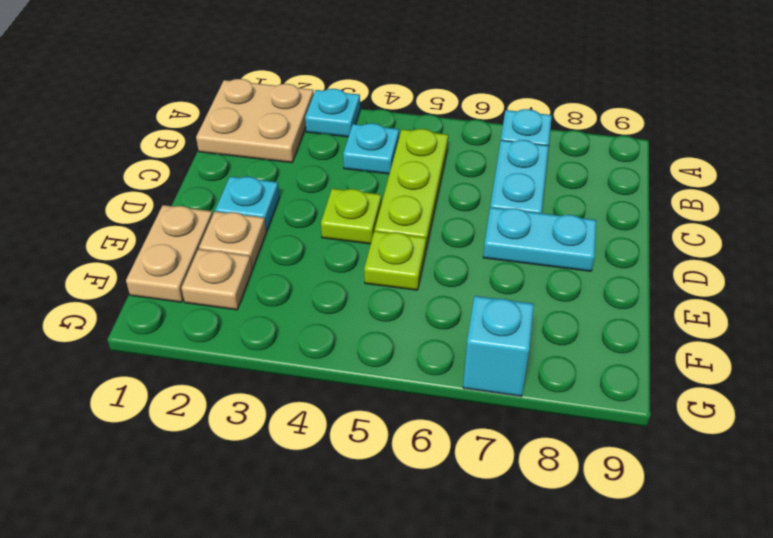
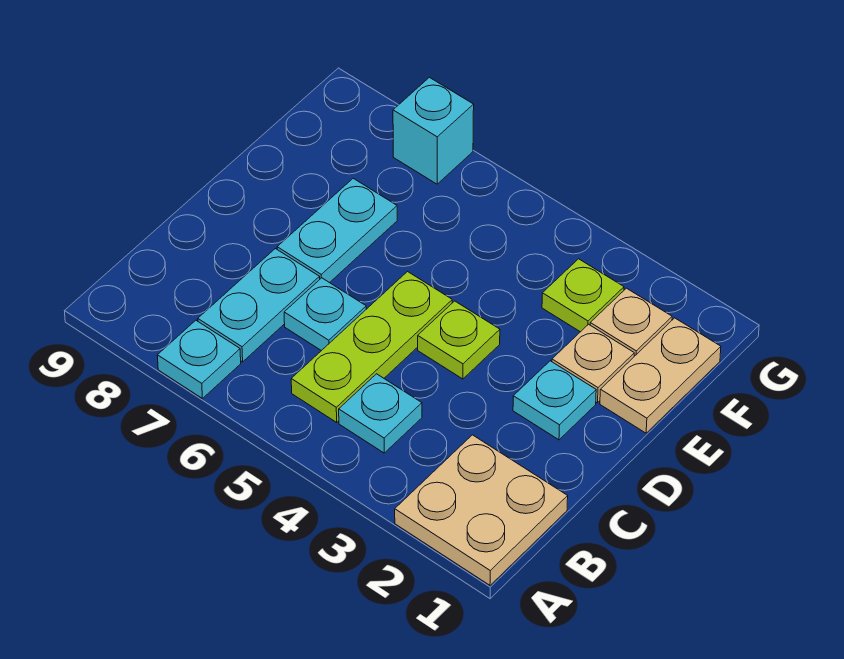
cyan 1x1 plate [305,89,360,137] -> cyan 1x1 plate moved to [284,278,366,351]
cyan 1x2 plate [483,207,596,271] -> cyan 1x2 plate turned to [277,178,397,283]
lime 1x1 plate [364,231,426,290] -> lime 1x1 plate moved to [542,259,624,332]

